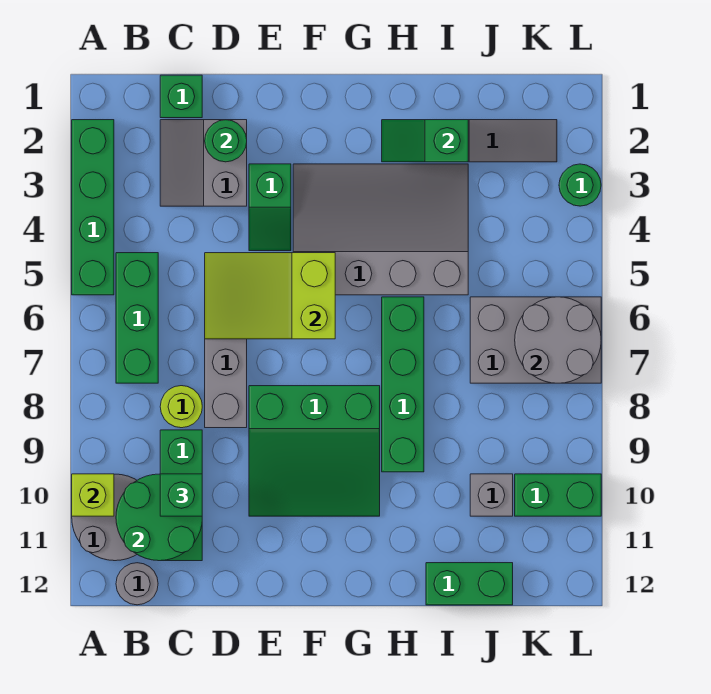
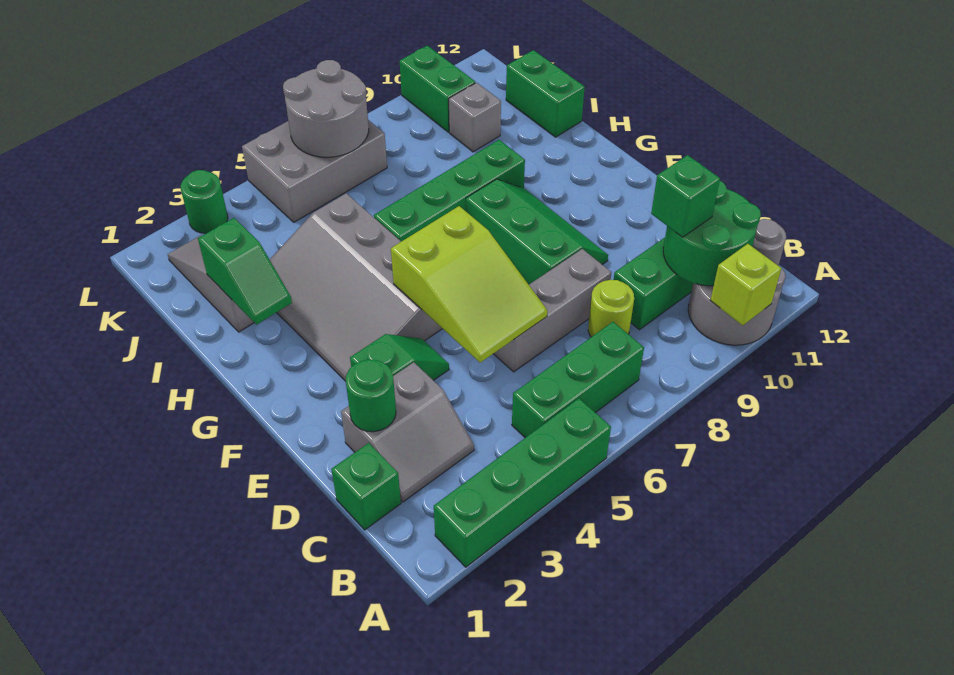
green 3x3 slope [249,386,380,516] -> green 2x3 slope [466,179,608,285]
grey 2x3 brick [470,297,601,383] -> grey 2x3 brick turned to [242,120,387,222]

